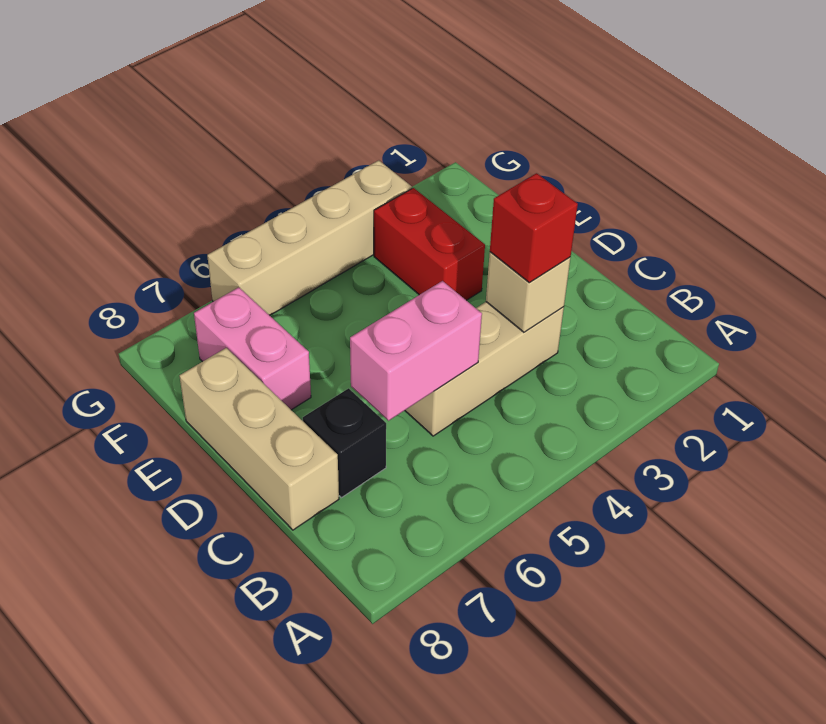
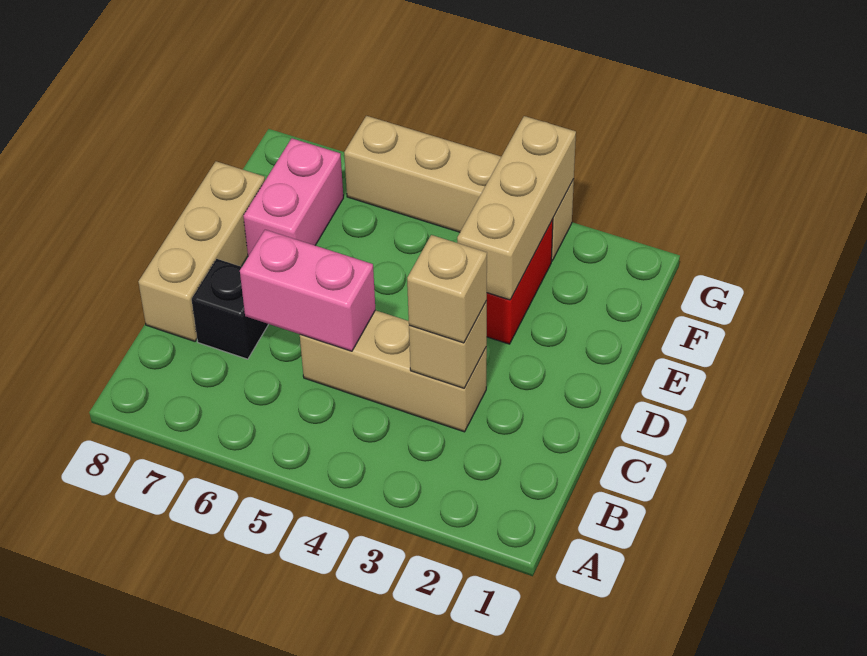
red 1x1 brick [490,173,578,283] -> tan 1x1 brick [407,235,487,343]
none -> tan 1x3 brick [457,116,576,300]

